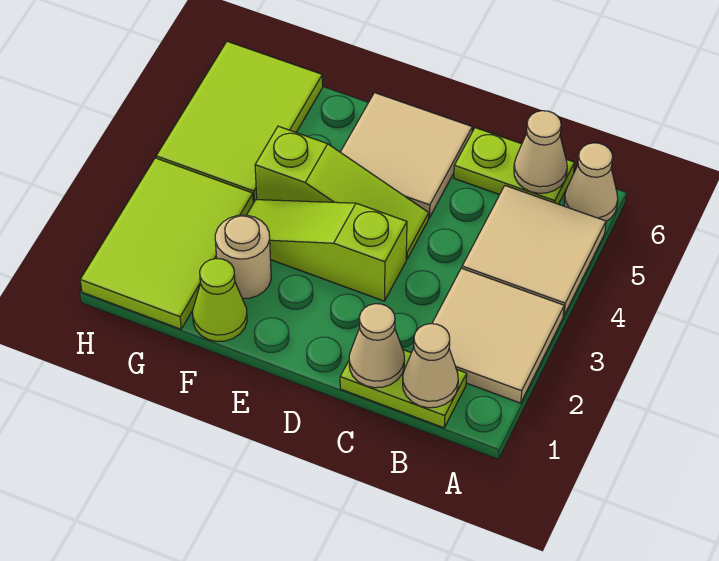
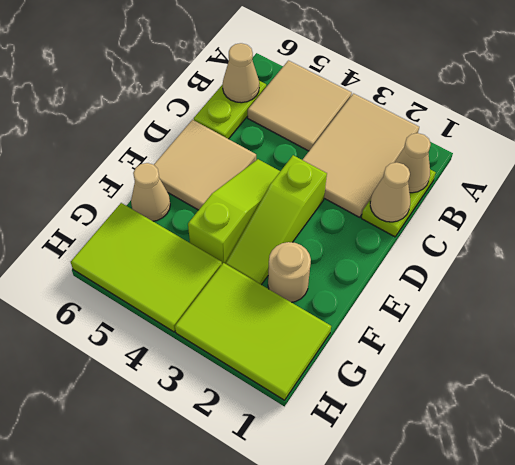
tan 2x2 tile [432,268,564,403] -> tan 2x3 tile [303,94,419,217]
tan 1x1 cone [564,143,618,221] -> tan 1x1 cone moved to [131,163,170,221]
lime 1x1 cone [193,259,247,341] -> none

